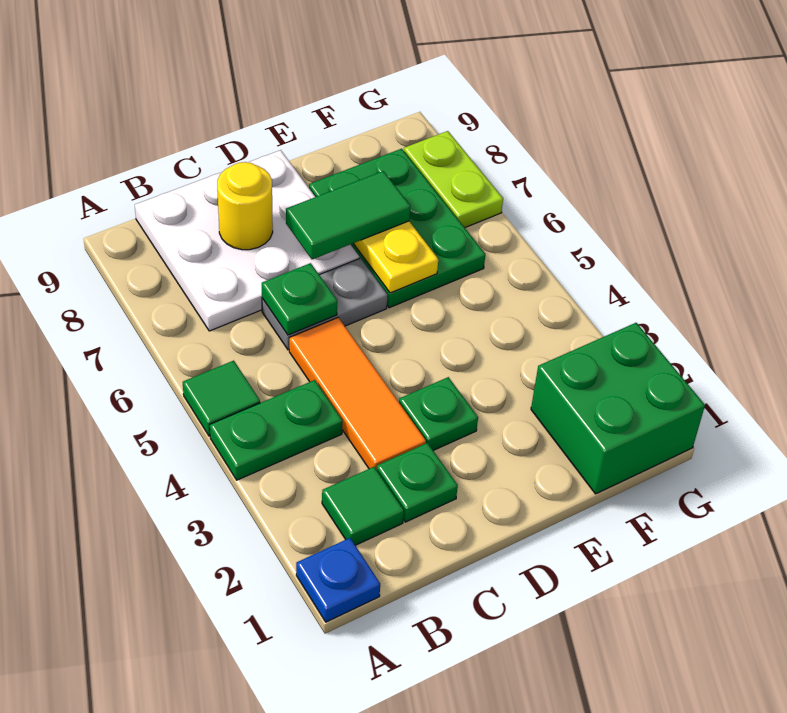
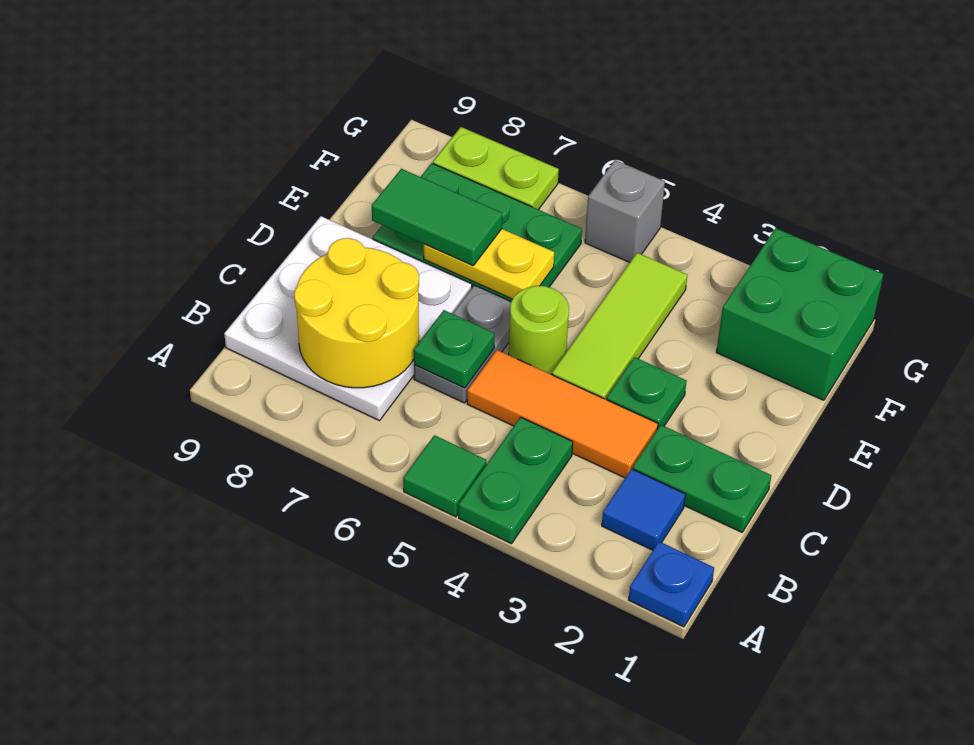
green 1x1 tile [322,467,404,545] -> blue 1x1 tile [602,469,686,550]
green 1x1 plate [377,443,458,522] -> green 1x2 plate [633,425,771,532]
yellow 1x1 round brick [217,162,273,250] -> yellow 2x2 round brick [294,238,419,388]
none -> lime 1x3 tile [552,253,687,400]
none -> lime 1x1 round brick [509,286,569,374]
green 1x2 tile [286,171,410,259] -> green 1x2 tile turned to [372,169,502,265]
none -> grey 1x1 brick [585,160,665,262]

